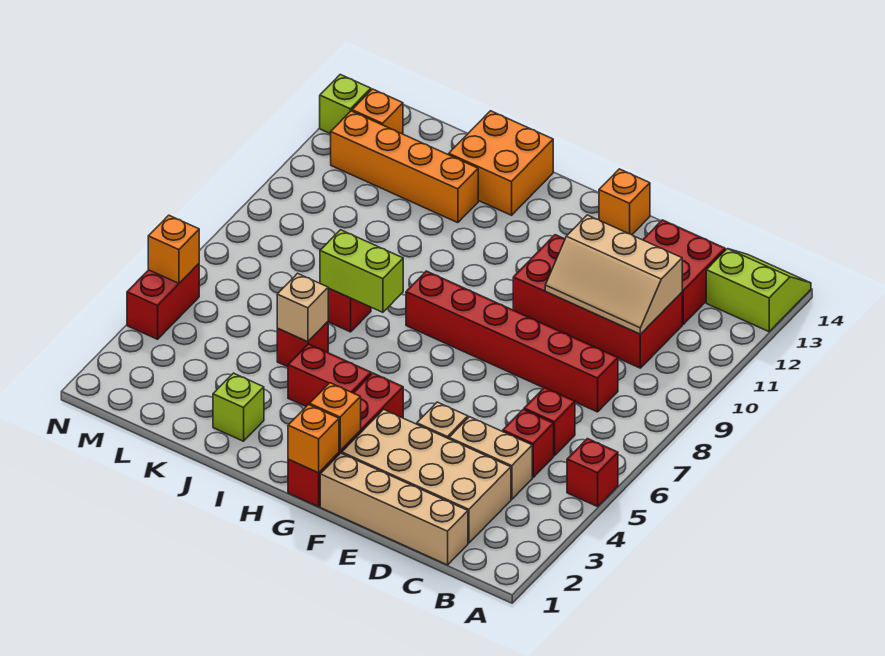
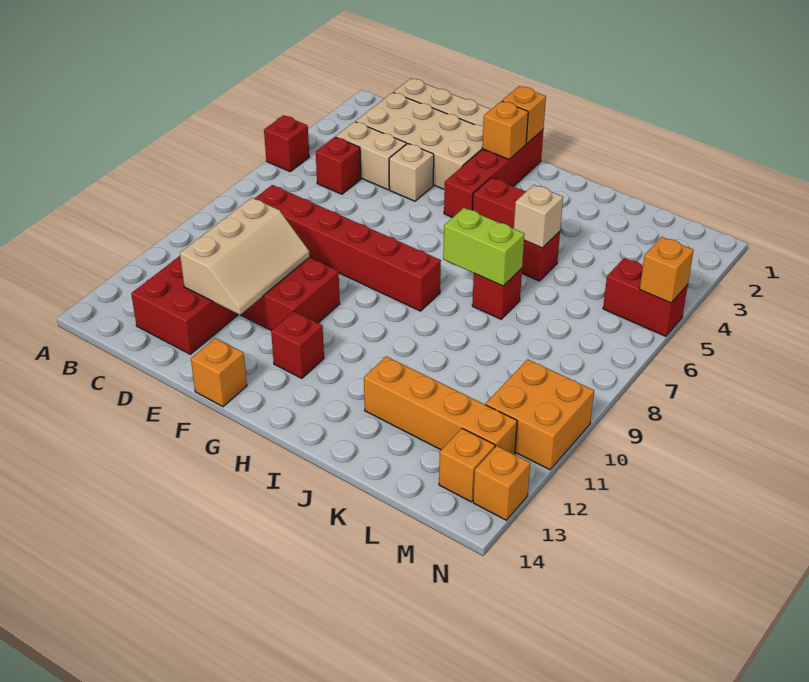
lime 2x2 slope [706,249,811,332] -> none
red 1x1 brick [524,388,575,456] -> red 1x1 brick moved to [271,311,324,378]
tan 2x3 slope [545,215,682,334] -> tan 2x3 slope turned to [180,198,310,315]
orange 2x2 brick [449,111,553,215] -> orange 2x2 brick moved to [486,359,594,470]
lime 1x1 brick [213,373,264,441] -> none
red 1x2 brick [127,264,199,339] -> red 1x2 brick turned to [603,258,688,336]
lime 1x1 brick [320,75,371,134] -> orange 1x1 brick [473,446,530,520]

